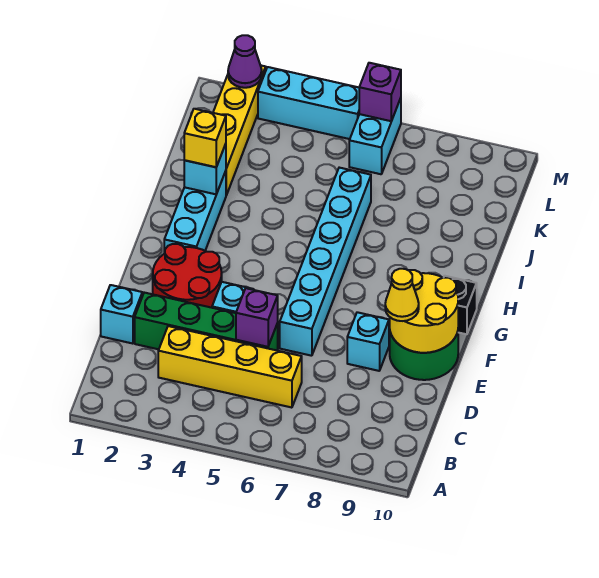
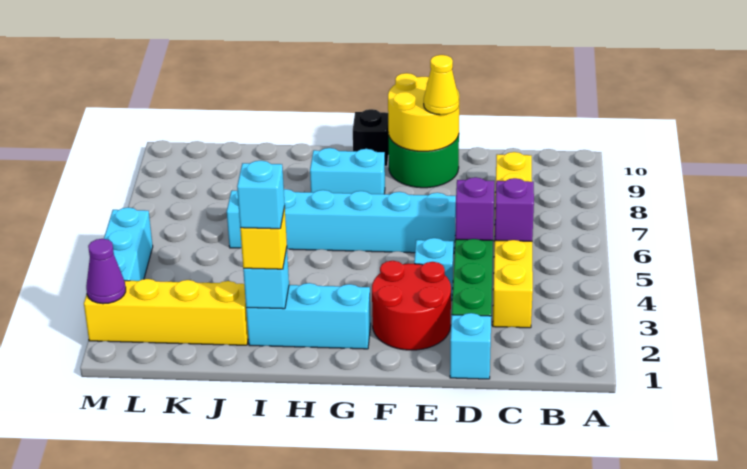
yellow 1x4 brick [158,326,302,408] -> yellow 1x6 brick [493,152,533,328]
cyan 1x1 brick [347,312,389,371] -> cyan 1x1 brick moved to [237,161,285,229]
cyan 1x2 brick [349,98,401,174] -> cyan 1x2 brick moved to [310,148,385,194]
purple 1x1 brick [359,63,401,121] -> purple 1x1 brick moved to [495,178,534,241]

